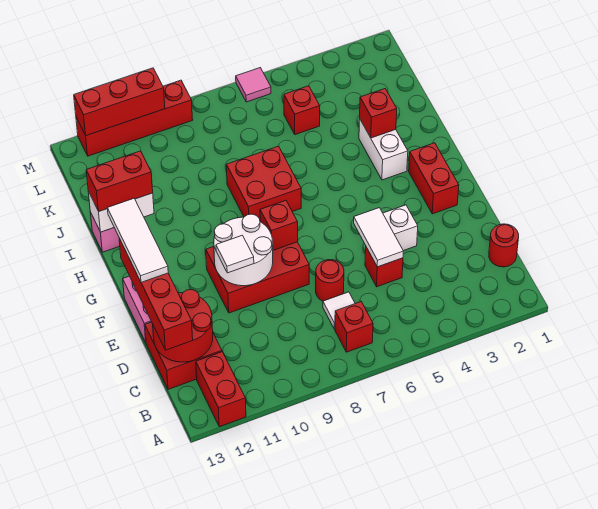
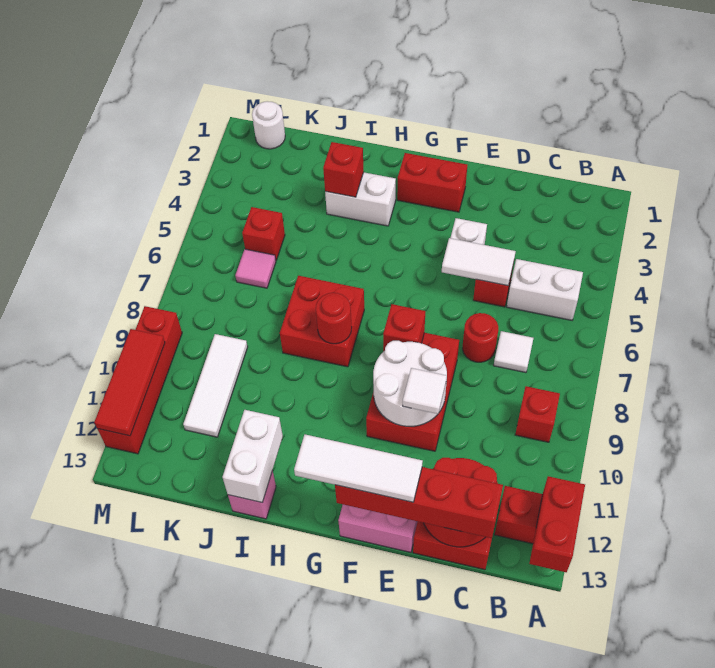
none -> white 1x2 brick [507,259,583,320]
red 1x1 brick [335,302,373,352] -> red 1x1 brick moved to [515,386,560,442]
red 1x1 round brick [489,224,519,267] -> red 1x1 round brick moved to [316,293,352,344]
red 1x2 brick [86,151,153,212] -> red 1x2 brick moved to [529,476,585,572]
none -> white 1x3 tile [183,334,248,437]
none -> white 1x1 round brick [252,102,285,149]
pink 1x1 tile [236,68,271,102] -> pink 1x1 tile moved to [235,249,276,288]
red 1x3 brick [74,68,165,136] -> red 1x3 tile [94,329,165,436]

